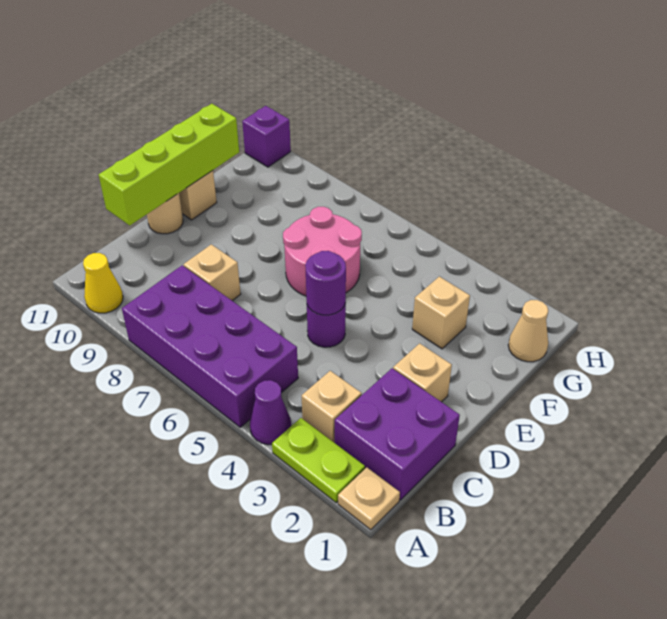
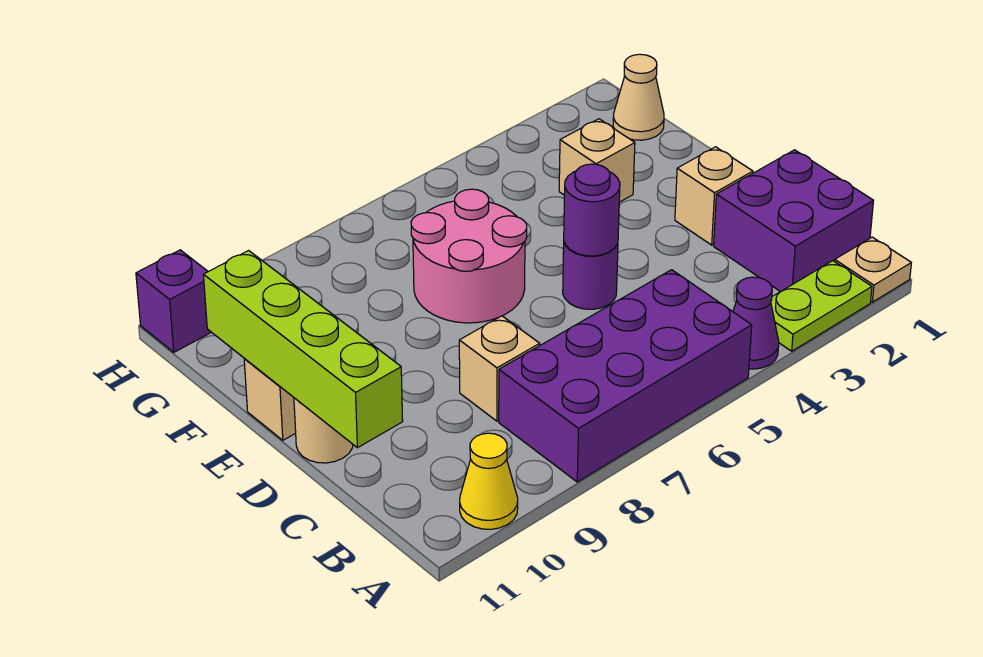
tan 1x1 brick [302,371,362,443] -> none

